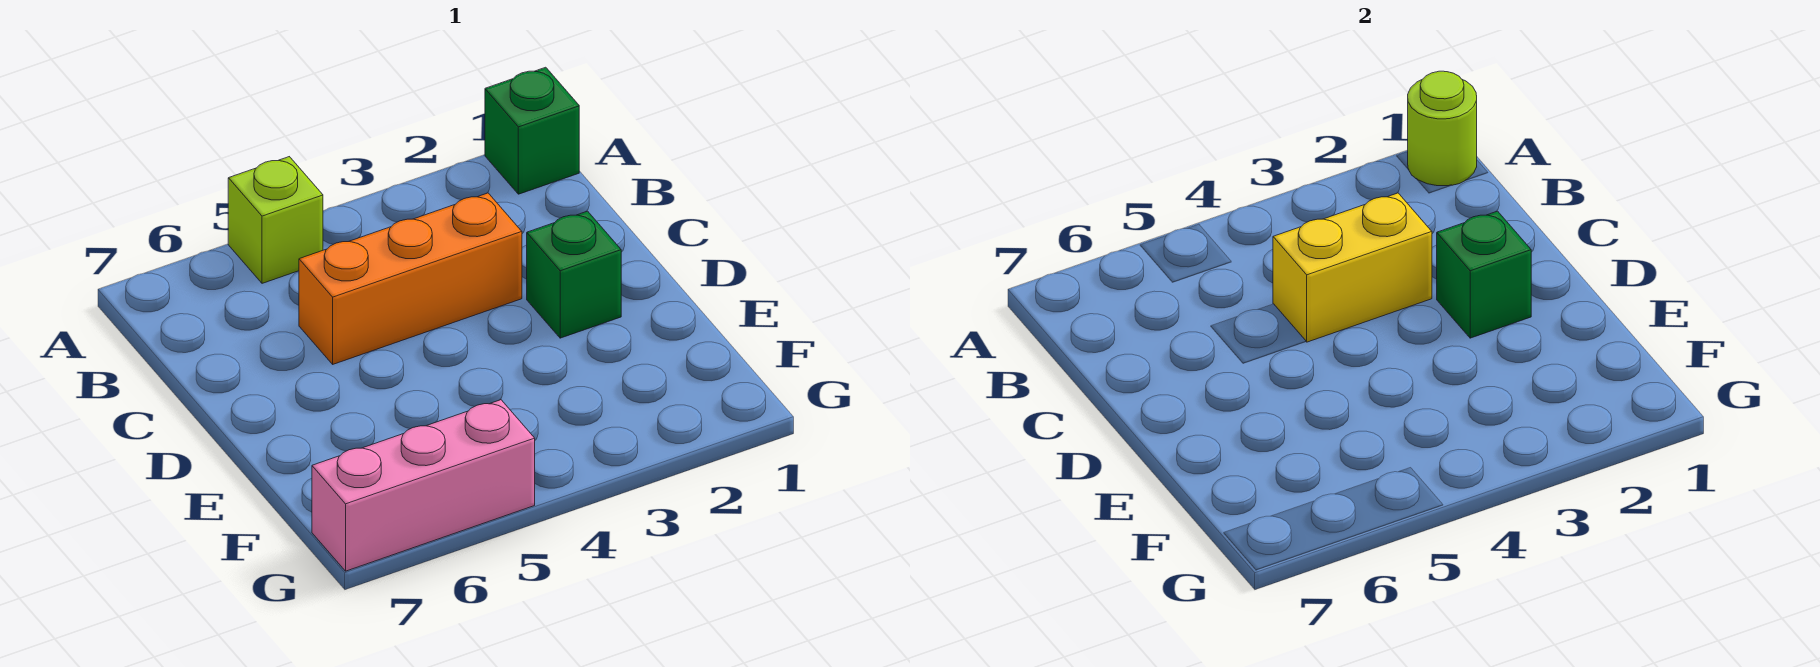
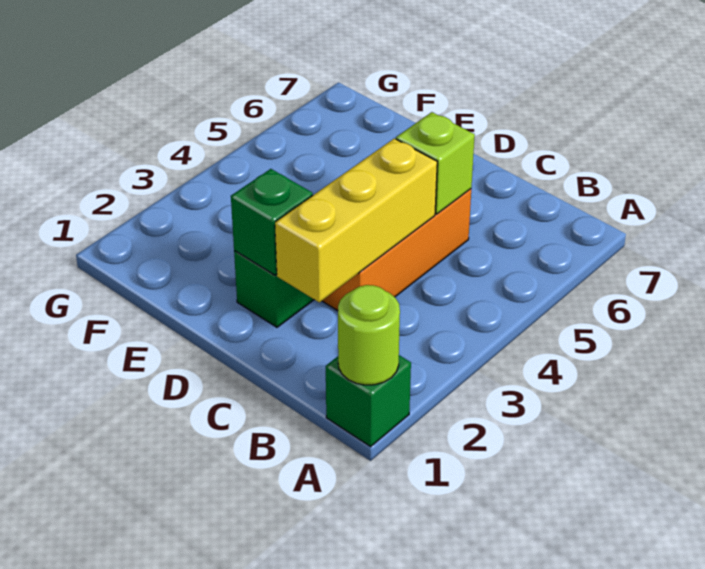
lime 1x1 brick [228,157,323,283] -> lime 1x1 brick moved to [396,112,475,214]
yellow 1x2 brick [1273,193,1432,342] -> yellow 1x3 brick [275,138,437,302]
pink 1x3 brick [312,400,535,571] -> none

